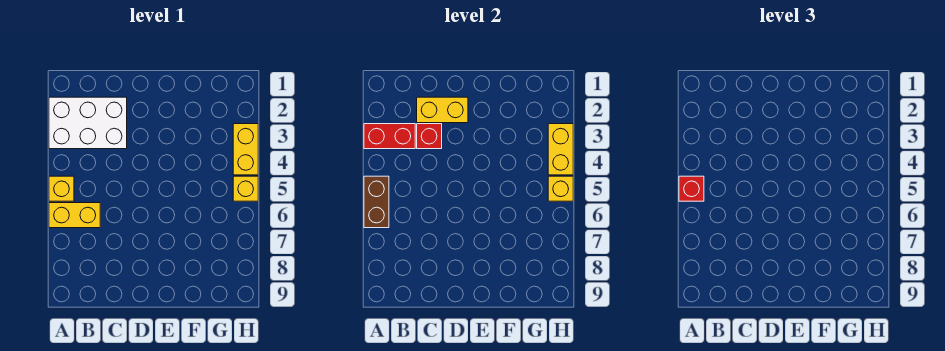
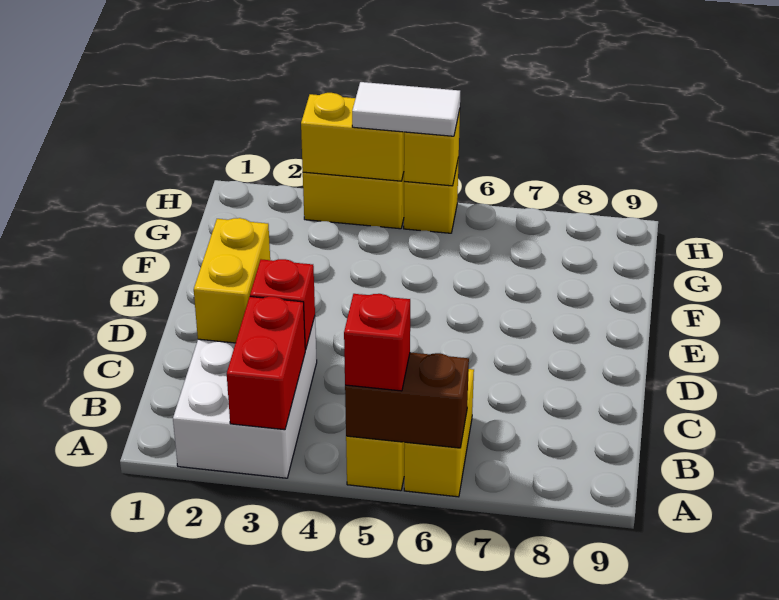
none -> white 1x2 tile [352,82,460,136]

